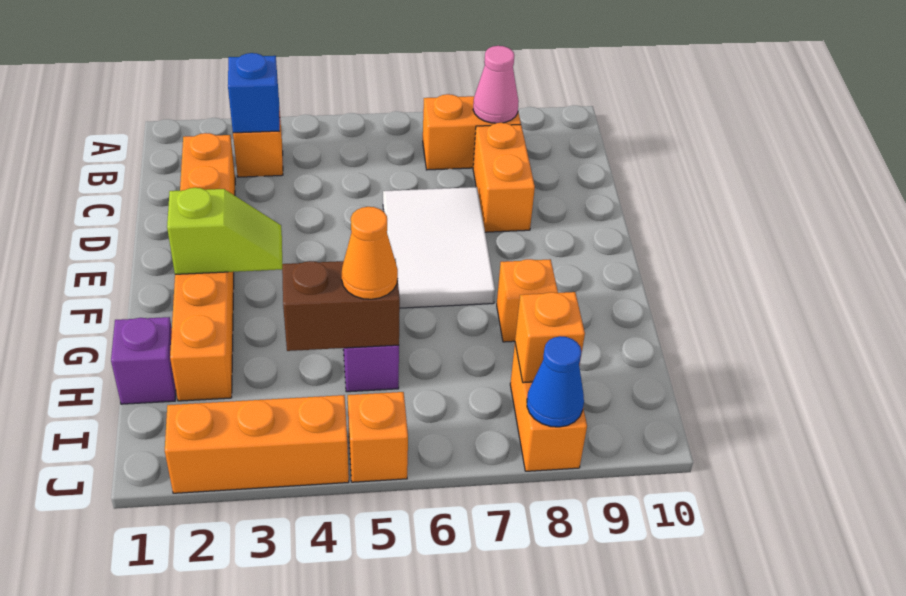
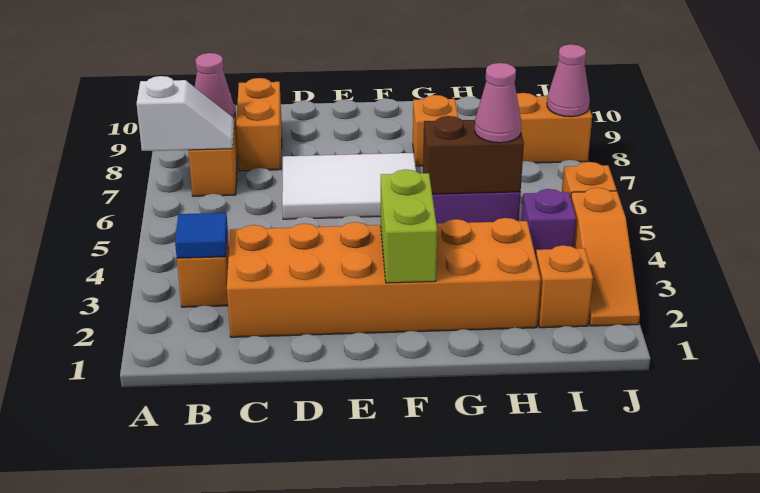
none -> white 1x2 slope [137,76,234,151]
blue 1x1 brick [228,53,280,133] -> blue 1x1 tile [175,213,228,258]
orange 1x6 brick [170,133,235,401] -> orange 2x6 brick [227,218,541,337]
orange 1x2 brick [473,123,535,232] -> orange 1x2 brick turned to [236,78,282,171]
lime 1x2 slope [167,188,282,274] -> lime 1x2 brick [381,169,437,283]
purple 1x1 brick [111,317,176,404] -> purple 1x1 brick moved to [521,189,576,256]
brown 1x2 brick [282,259,400,351] -> brown 1x2 brick turned to [423,116,524,194]
orange 1x1 cone [342,207,398,299] -> pink 1x1 cone [475,63,521,143]
orange 1x1 brick [515,292,585,383] -> orange 1x1 brick moved to [536,245,593,328]
orange 1x3 brick [165,395,349,493] -> orange 1x3 slope [571,188,640,326]
blue 1x1 cone [527,336,584,427] -> pink 1x1 cone [547,44,590,117]

